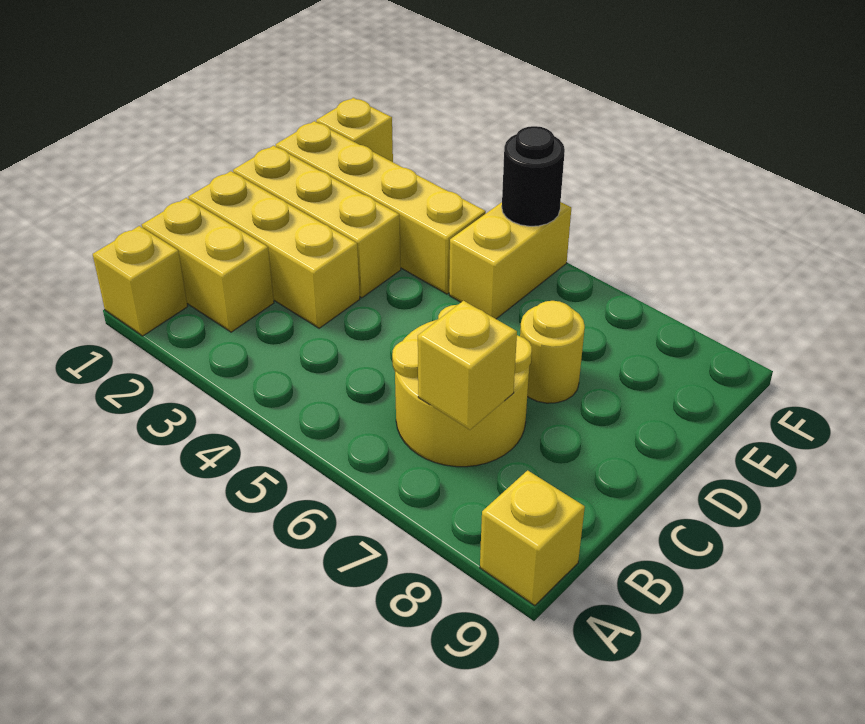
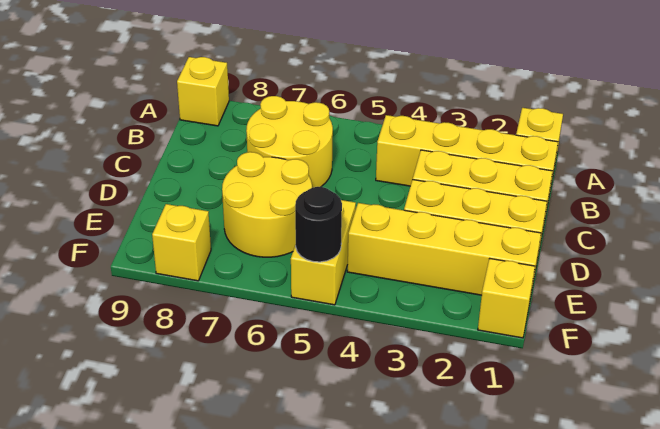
yellow 1x2 brick [142,198,274,332] -> yellow 1x4 brick [376,115,558,200]
yellow 1x1 brick [418,301,517,430] -> yellow 1x1 brick moved to [152,204,211,281]
yellow 1x1 round brick [520,301,585,403] -> yellow 2x2 round brick [222,152,312,257]

